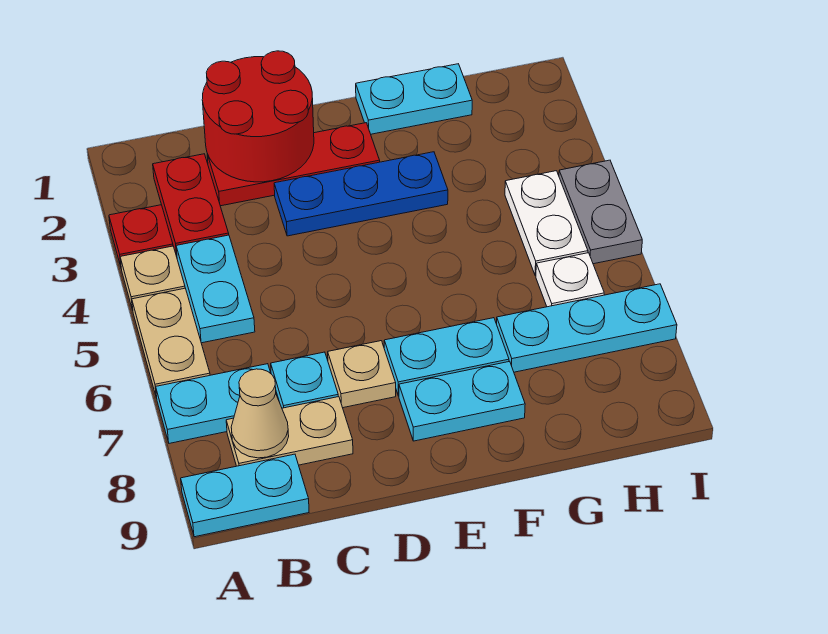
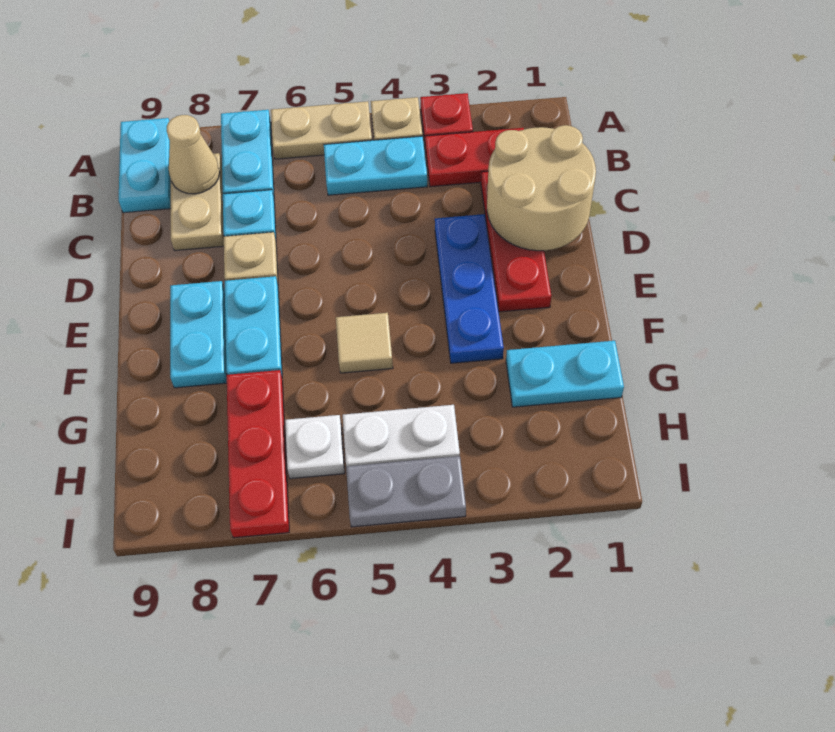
red 2x2 round brick [202,51,314,182] -> tan 2x2 round brick [487,125,596,251]
cyan 1x2 plate [356,64,472,134] -> cyan 1x2 plate turned to [506,341,624,407]
none -> tan 1x1 tile [336,313,393,373]
cyan 1x3 plate [497,284,677,372] -> red 1x3 plate [227,370,289,538]

